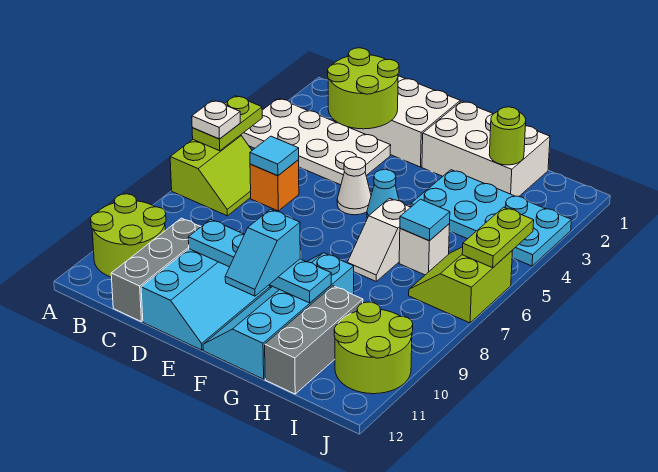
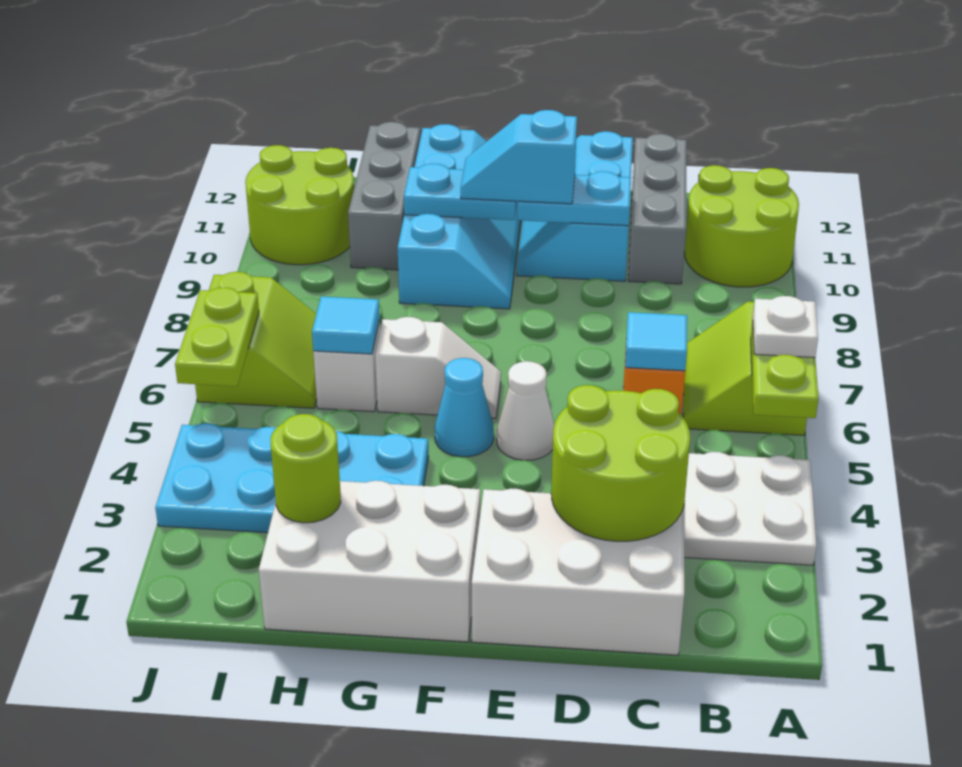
cyan 1x2 slope [225,209,300,296] -> cyan 1x2 slope turned to [461,110,577,204]
white 1x2 slope [347,198,411,281] -> white 1x2 slope turned to [375,317,501,418]

